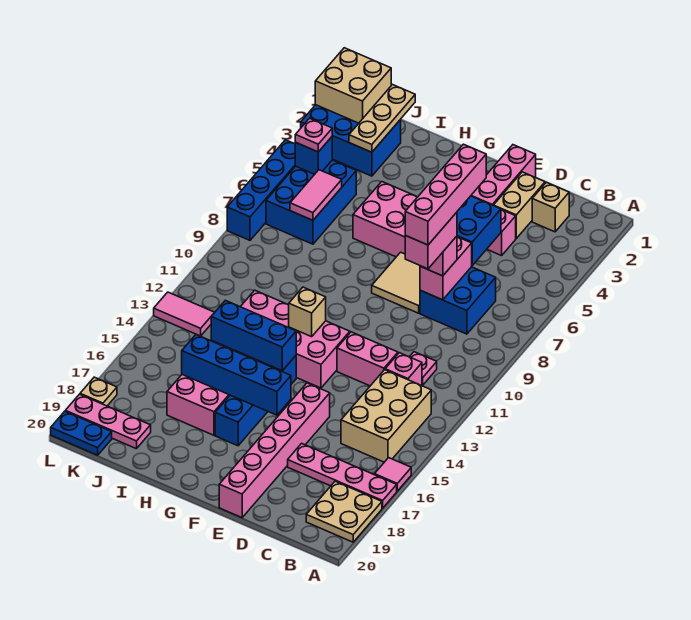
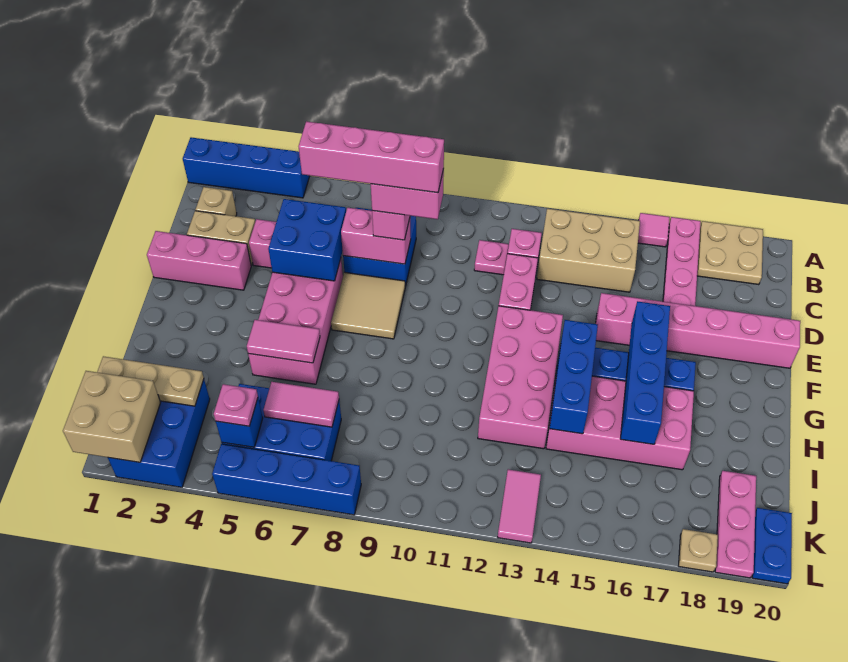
none -> blue 1x4 brick [183,137,310,198]
tan 1x1 brick [289,287,326,337] -> none
none -> pink 1x2 tile [247,320,320,363]

